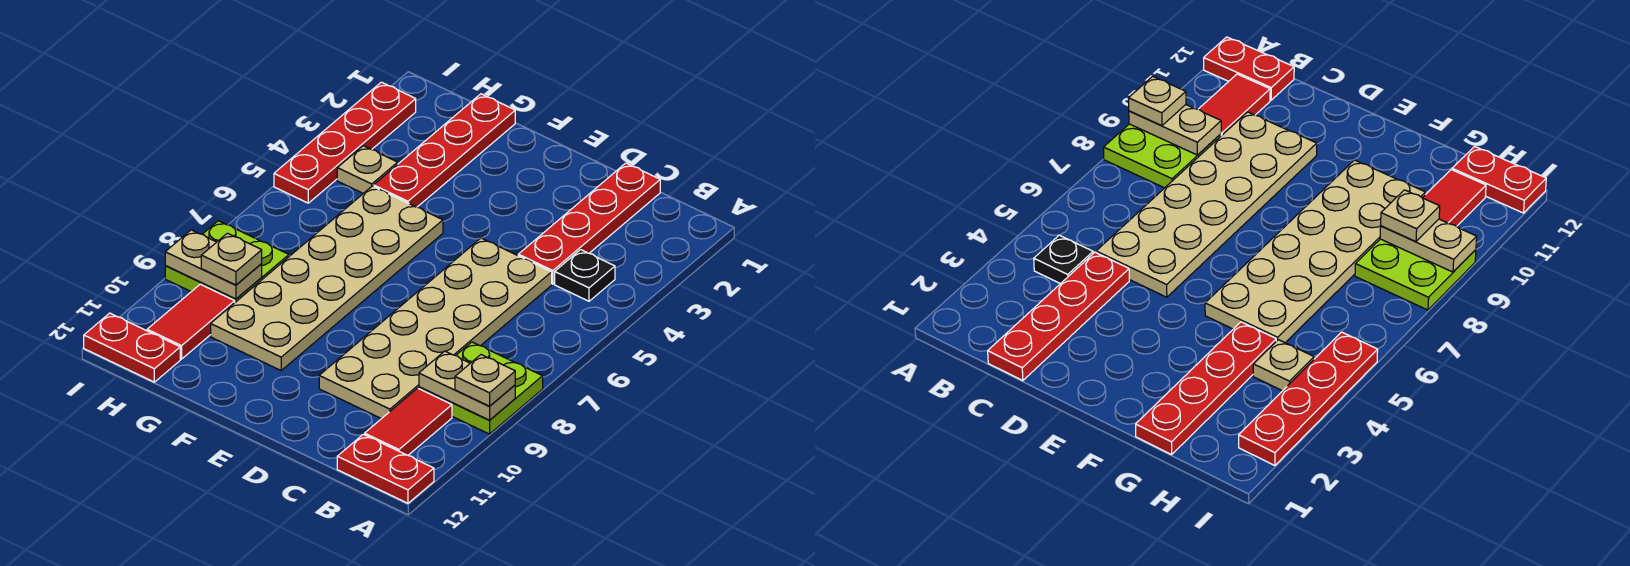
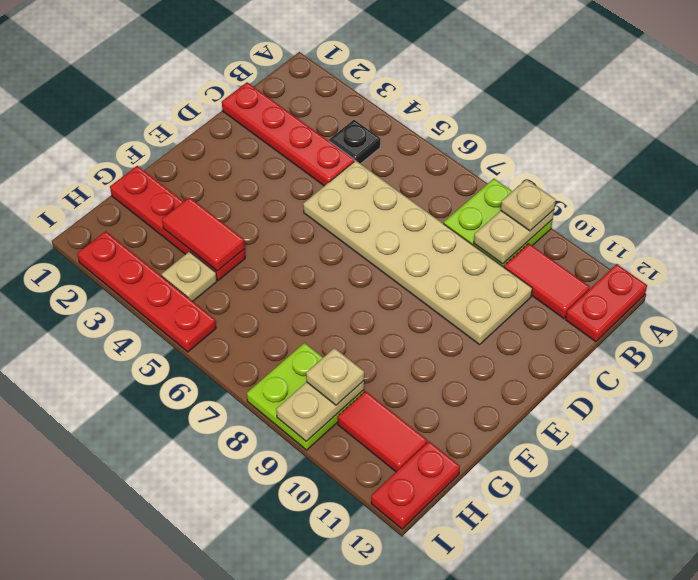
tan 2x6 plate [211,186,443,370] -> none
none -> red 1x2 tile [162,197,245,271]

